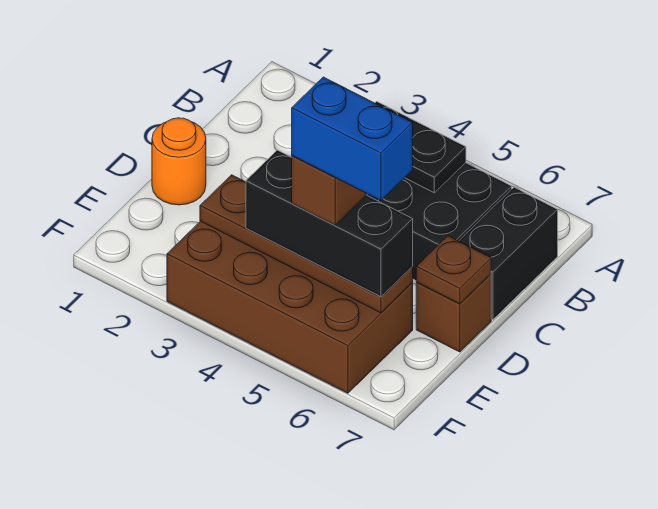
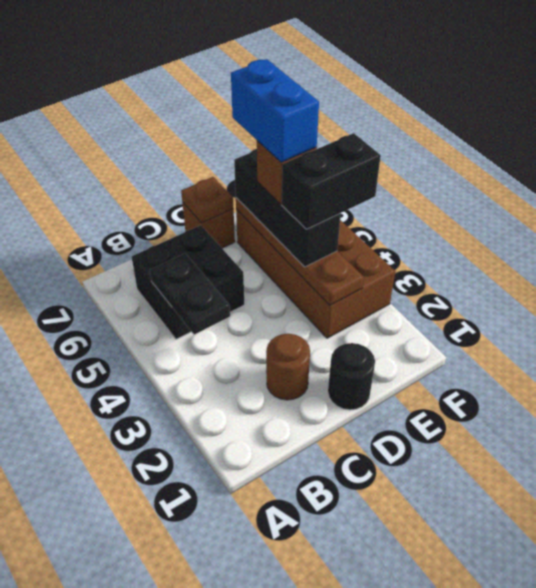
black 1x2 brick [459,187,558,320] -> black 1x2 brick moved to [282,133,381,229]
none -> brown 1x1 round brick [266,334,310,400]
orange 1x1 round brick [152,118,206,205] -> black 1x1 round brick [328,343,375,410]

